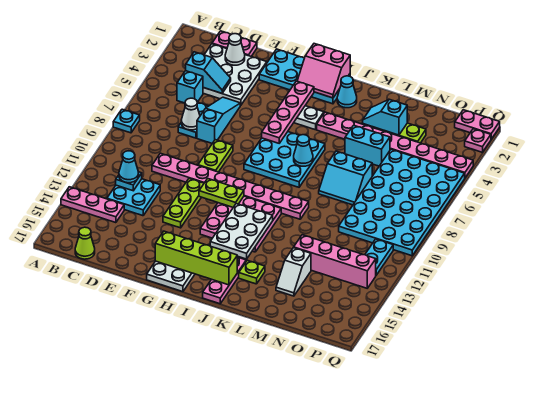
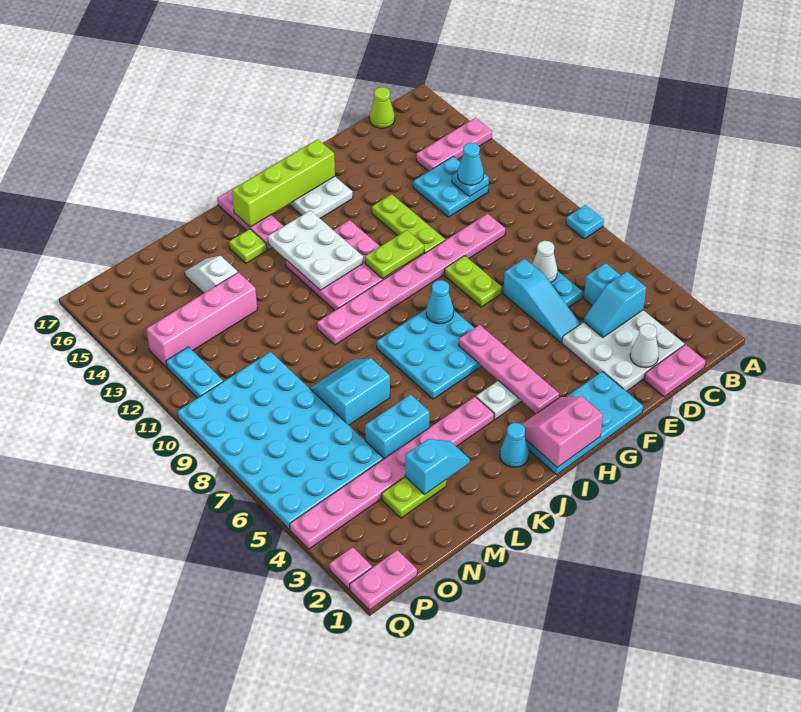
cyan 1x1 cone [294,135,313,166] -> cyan 1x1 cone moved to [426,280,454,324]

